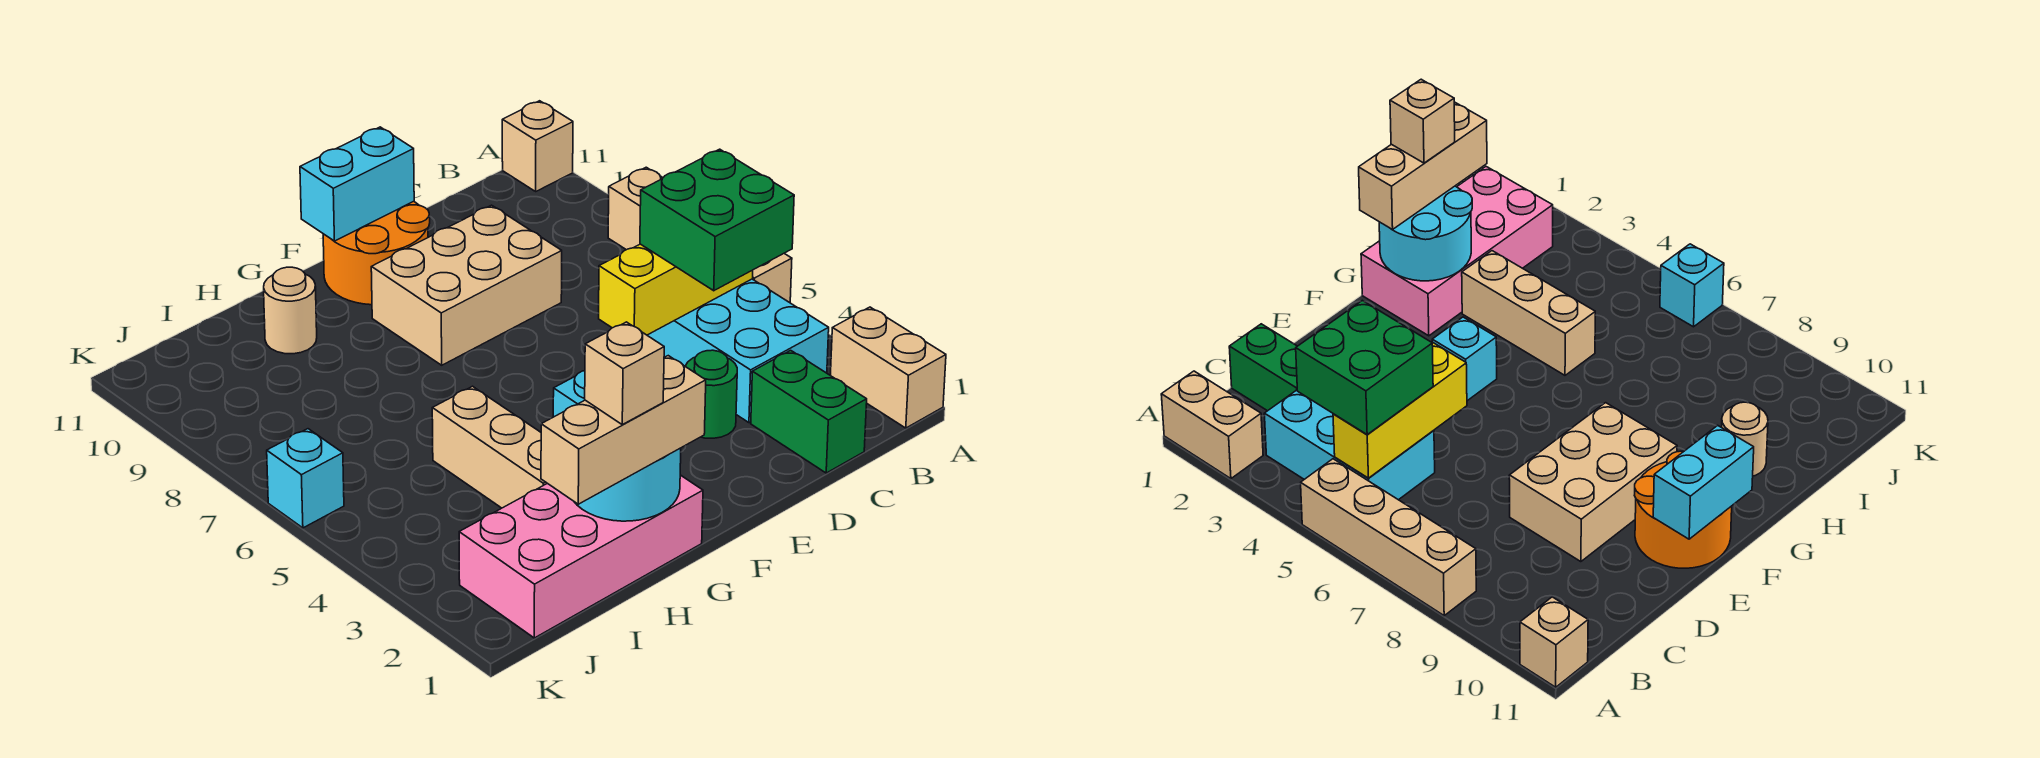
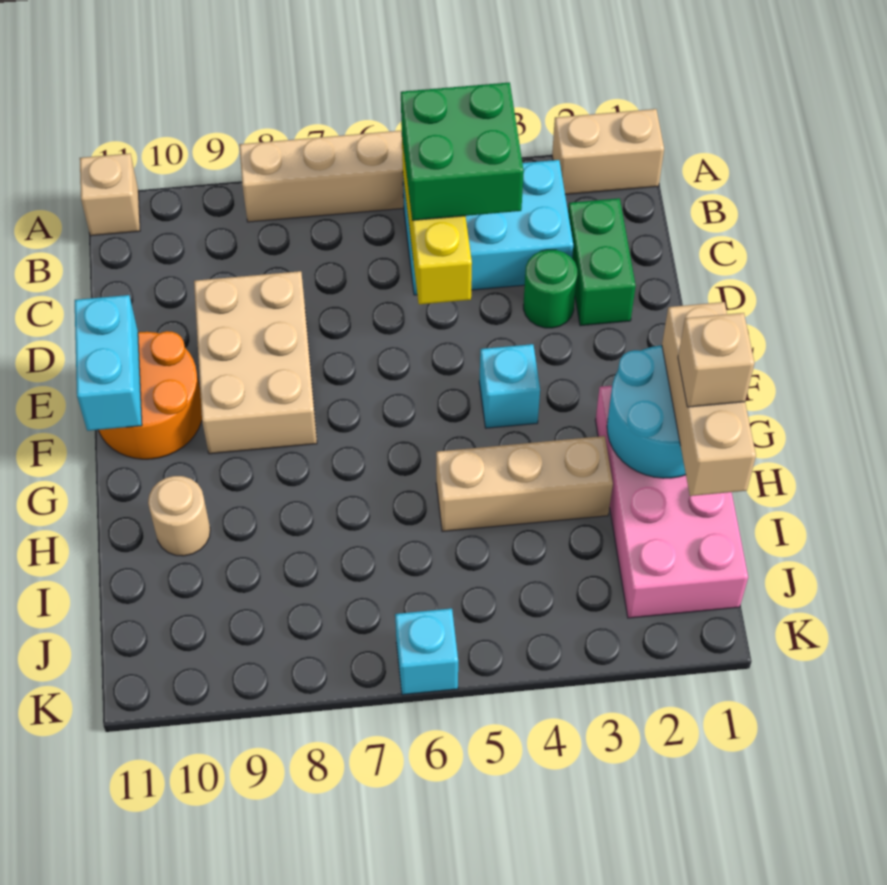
green 1x2 brick [751,350,867,473] -> green 1x2 brick turned to [568,198,636,326]

